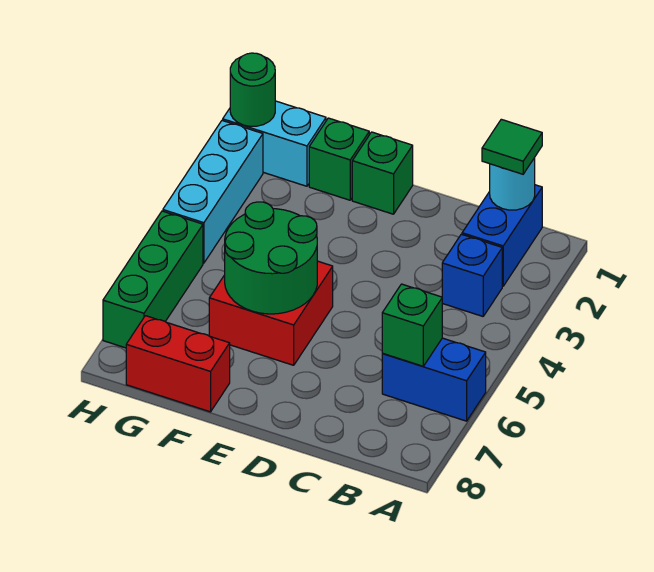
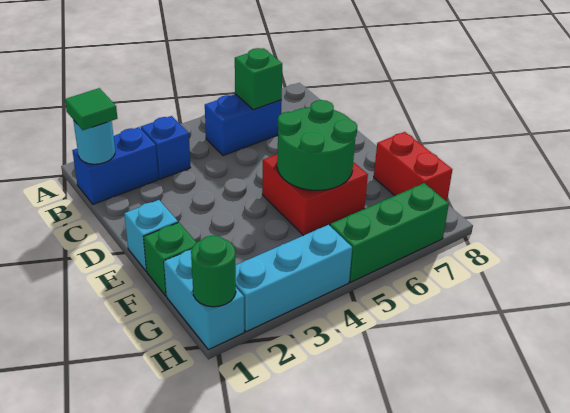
blue 1x2 brick [382,338,486,421] -> blue 1x2 brick turned to [205,94,282,156]
green 1x1 brick [352,132,413,214] -> cyan 1x1 brick [124,200,178,271]

